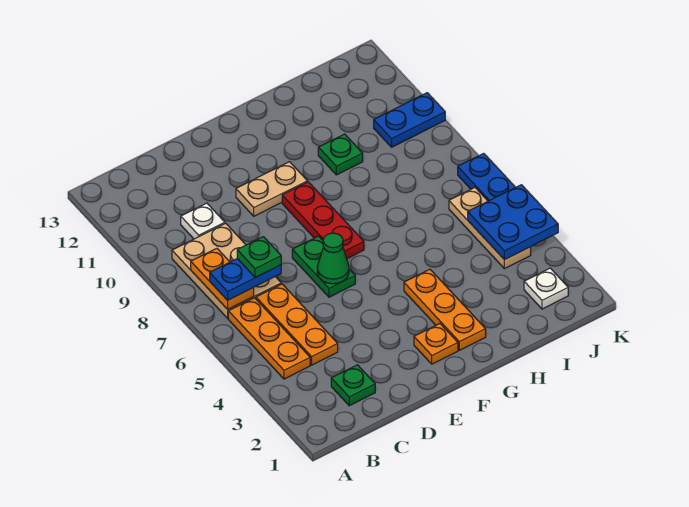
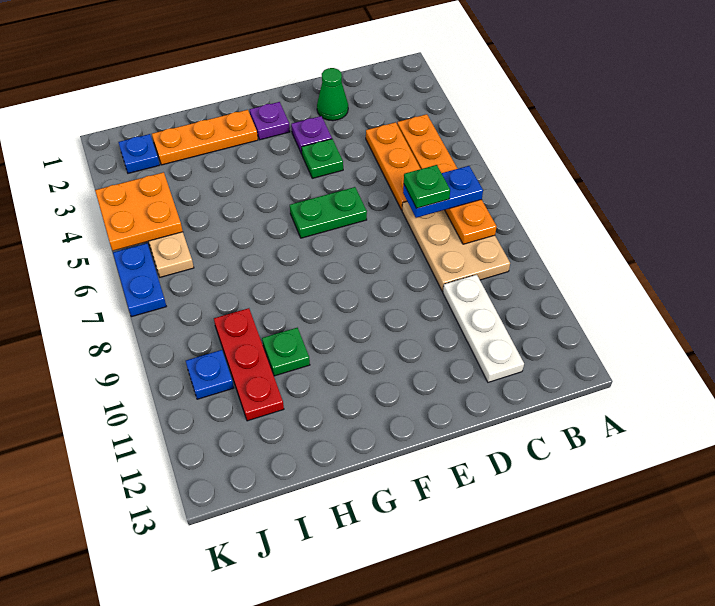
green 1x1 plate [331,365,375,406] -> green 1x1 plate moved to [302,139,343,178]
white 1x1 plate [181,203,225,239] -> white 1x3 plate [443,275,524,382]
none -> purple 1x1 plate [291,116,332,154]
green 1x2 plate [292,236,355,297] -> green 1x2 plate turned to [290,187,367,238]
green 1x1 cone [317,233,349,284] -> green 1x1 cone moved to [317,68,348,121]
tan 1x2 plate [236,162,308,216] -> none
orange 1x1 plate [414,324,458,364] -> purple 1x1 plate [250,102,290,140]
red 1x3 plate [282,182,364,259] -> red 1x3 plate moved to [214,308,284,421]
orange 1x3 plate [404,269,486,350] -> orange 1x3 plate turned to [152,110,258,165]
white 1x1 plate [524,268,568,309] -> blue 1x1 plate [118,134,160,173]
blue 2x2 plate [468,185,558,260] -> orange 2x2 plate [95,172,183,251]
blue 1x2 plate [374,93,445,147] -> blue 1x1 plate [186,350,234,399]

